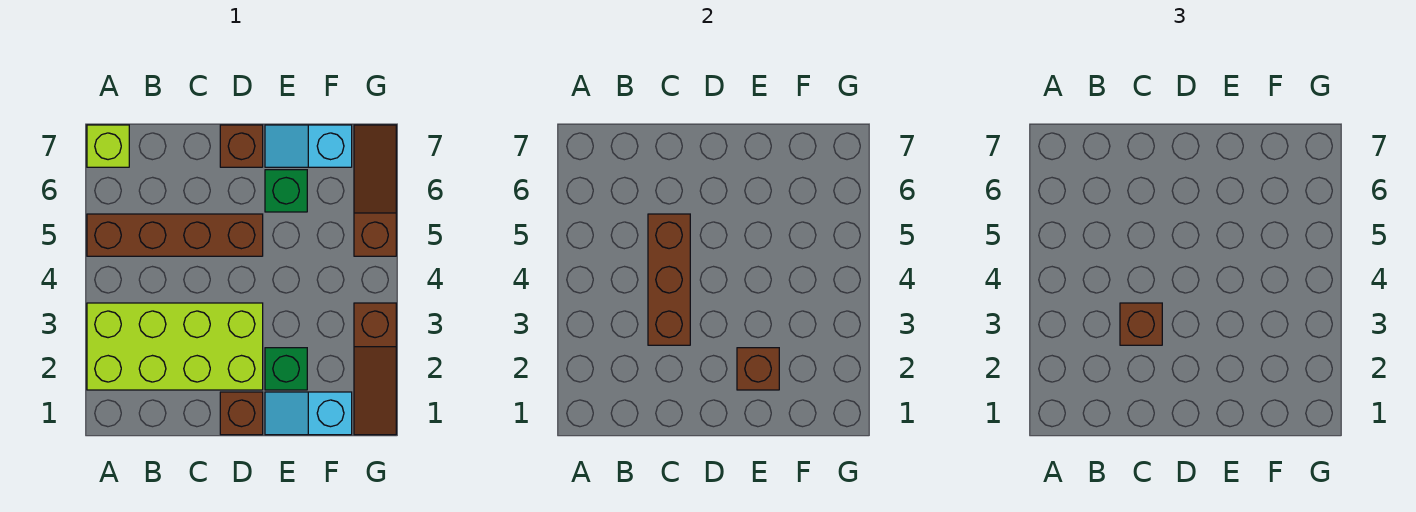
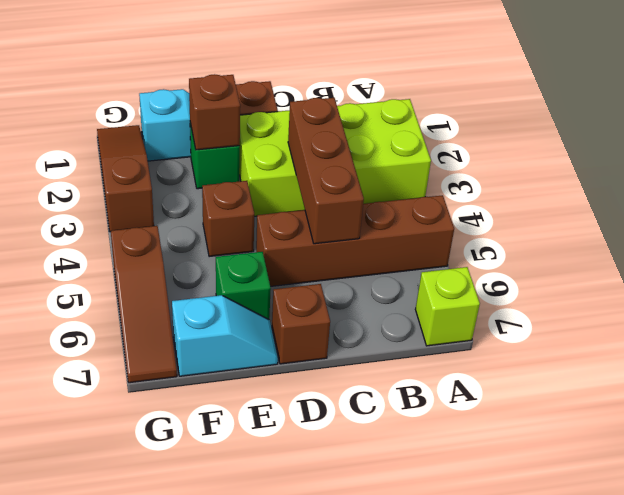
brown 1x1 brick [1120,303,1162,345] -> brown 1x1 brick moved to [202,181,254,257]

